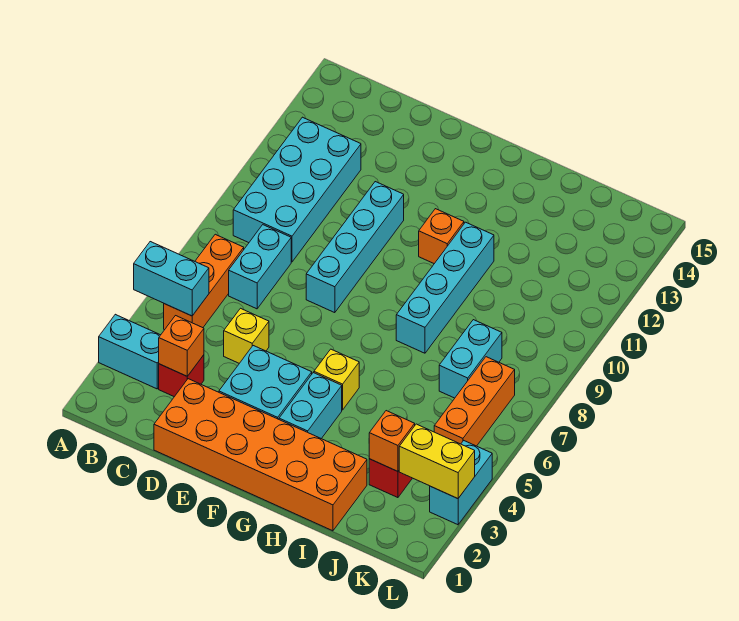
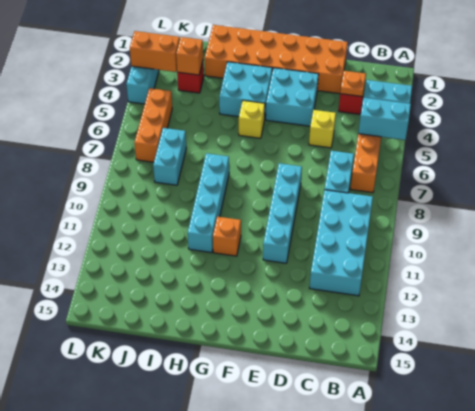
orange 1x1 brick [159,316,204,376] -> orange 1x1 plate [340,71,366,97]
cyan 1x2 brick [279,373,342,439] -> cyan 2x2 brick [219,62,272,117]
yellow 1x2 brick [399,424,475,499] -> orange 1x2 brick [130,31,180,72]

